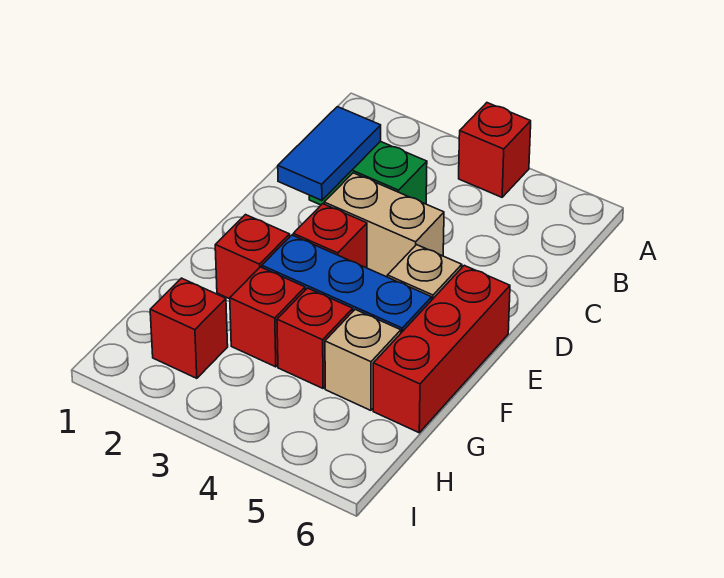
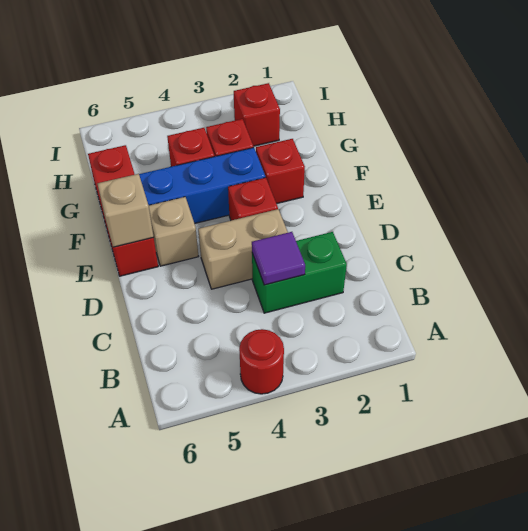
red 1x1 brick [459,103,531,197] -> red 1x1 round brick [239,329,284,394]
blue 1x2 tile [278,107,381,200] -> none
none -> purple 1x1 tile [252,232,305,285]
tan 1x1 brick [325,310,401,410] -> tan 1x1 brick moved to [98,174,153,247]

